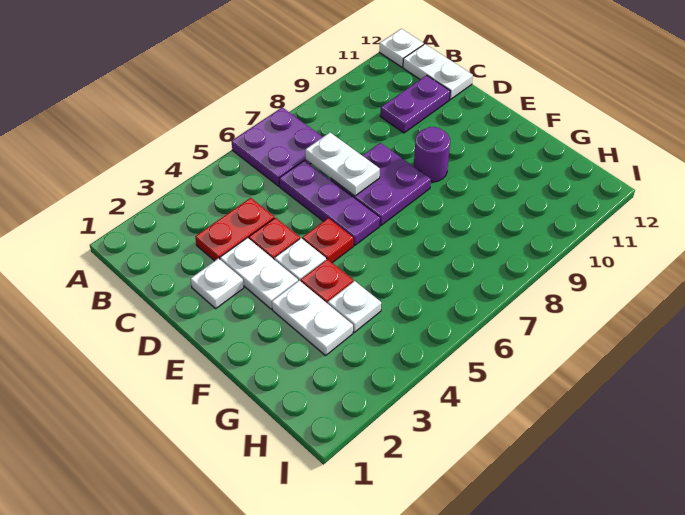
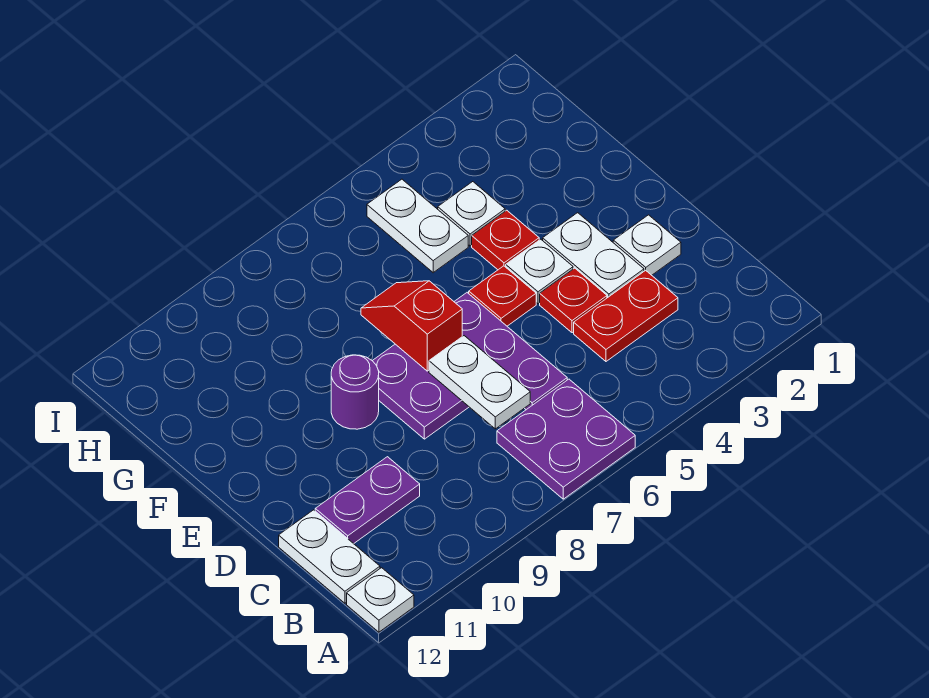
none -> red 1x2 slope [361,281,462,371]
white 1x2 plate [272,281,353,356] -> white 1x2 plate moved to [367,179,468,273]

